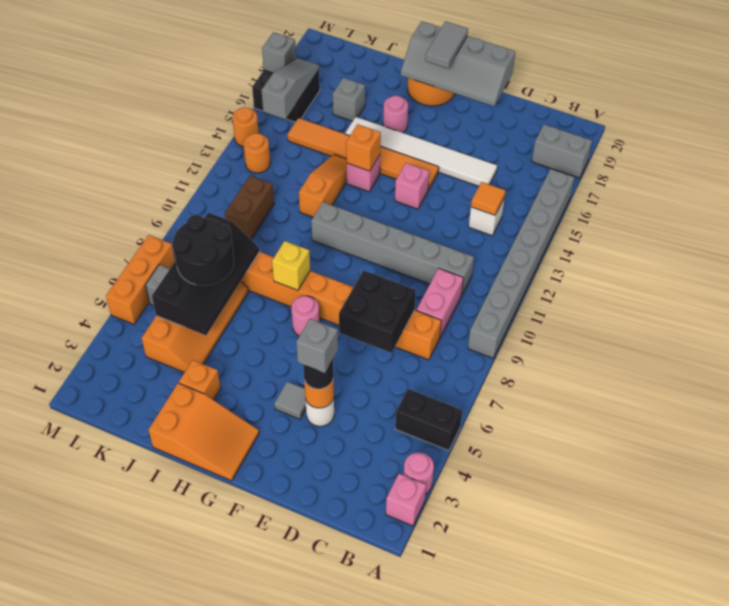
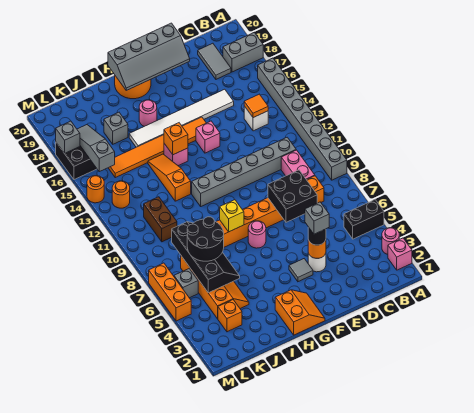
orange 2x3 slope [149,383,259,481] -> orange 2x2 slope [275,290,325,335]
grey 1x2 tile [425,21,468,68] -> grey 1x2 tile moved to [198,43,231,79]
orange 1x1 brick [179,360,221,400] -> orange 1x1 brick moved to [218,300,242,332]

